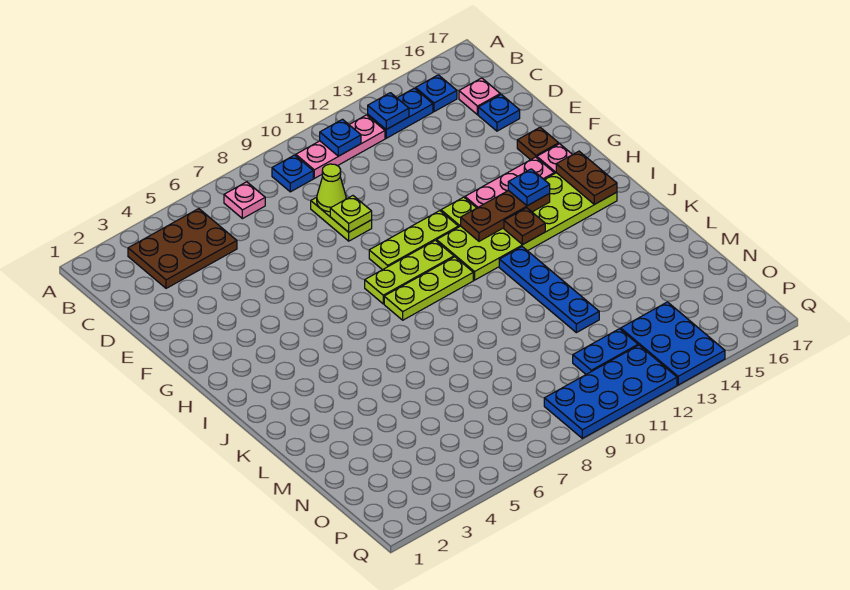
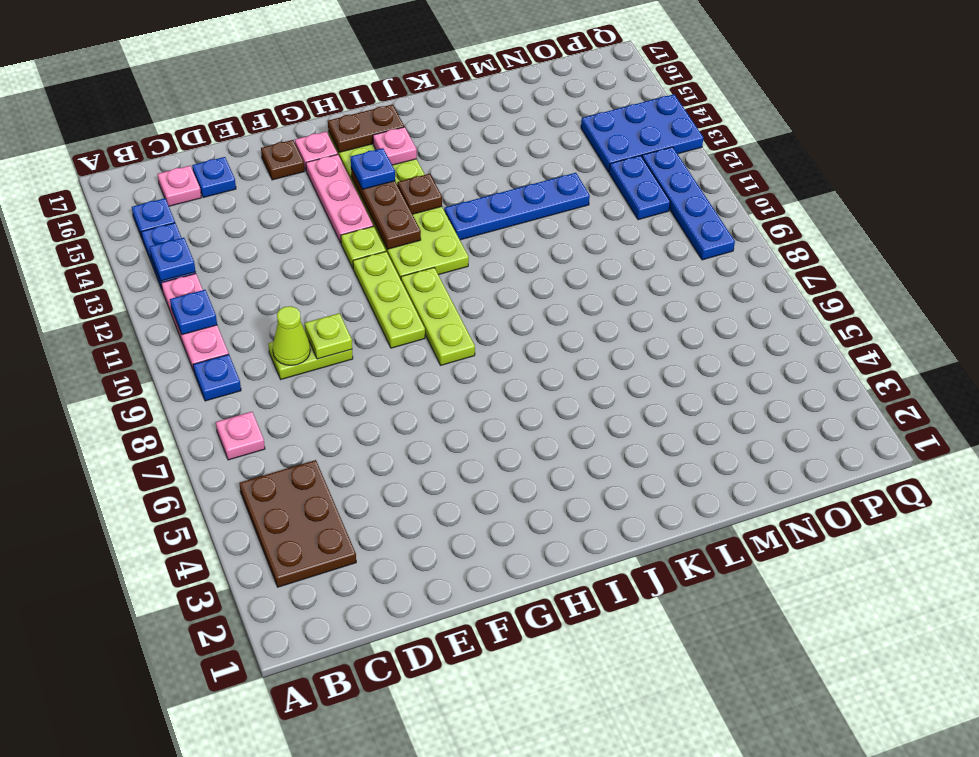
lime 1x3 plate [384,257,473,320] -> none
none -> pink 1x1 plate [373,127,417,165]
blue 2x4 plate [544,345,677,438] -> blue 1x4 plate [642,147,735,260]

